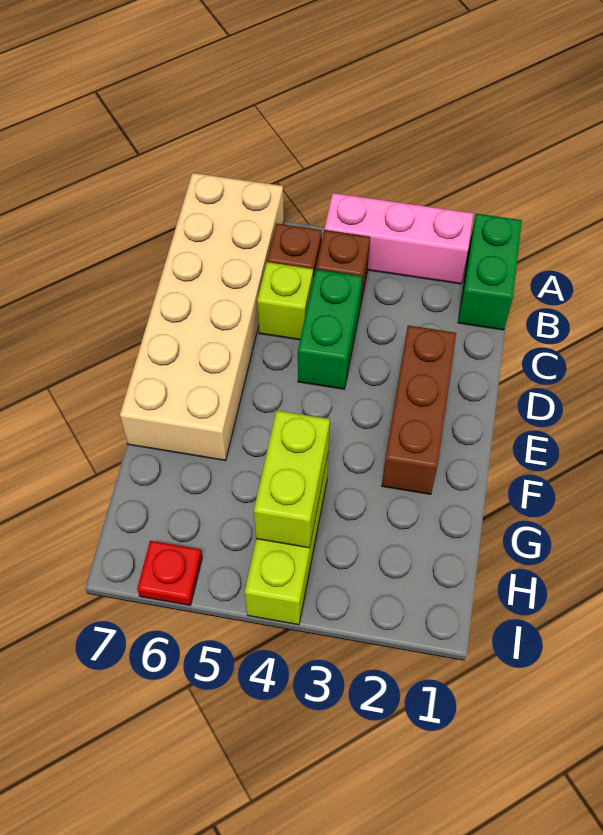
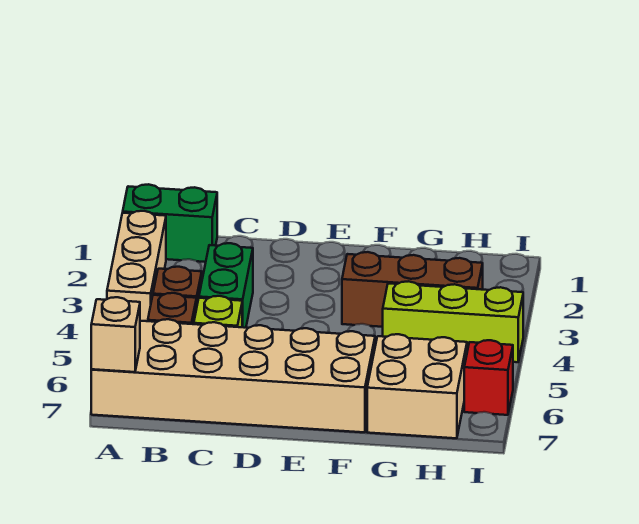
pink 1x3 brick [325,193,473,284] -> tan 1x3 brick [107,211,166,321]
none -> tan 1x1 brick [91,297,140,372]
green 1x2 brick [298,269,363,389] -> green 1x2 brick turned to [199,243,253,328]
brown 1x3 brick [382,325,456,494] -> brown 1x3 brick moved to [342,252,483,327]
lime 1x2 brick [254,410,330,548] -> none
none -> tan 2x2 brick [367,334,467,438]
red 1x1 plate [137,541,202,605] -> red 1x1 brick [464,340,513,415]

